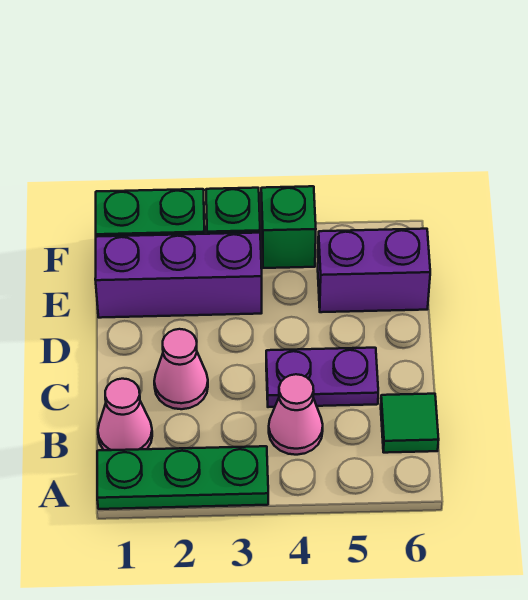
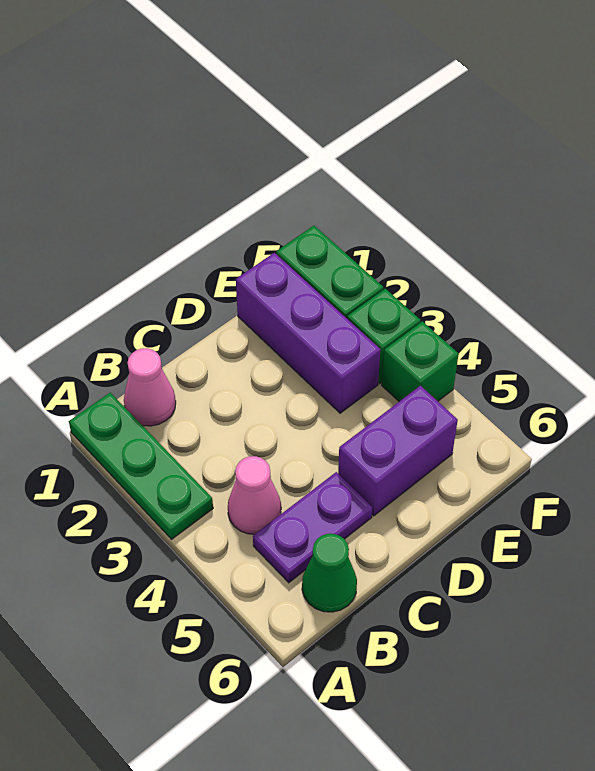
green 1x1 tile [381,394,439,453] -> green 1x1 cone [302,534,357,612]
pink 1x1 cone [154,329,208,409] -> none
purple 1x2 plate [266,348,378,407] -> purple 1x2 plate turned to [253,472,372,583]
purple 1x2 brick [318,229,430,312] -> purple 1x2 brick turned to [338,386,458,516]

